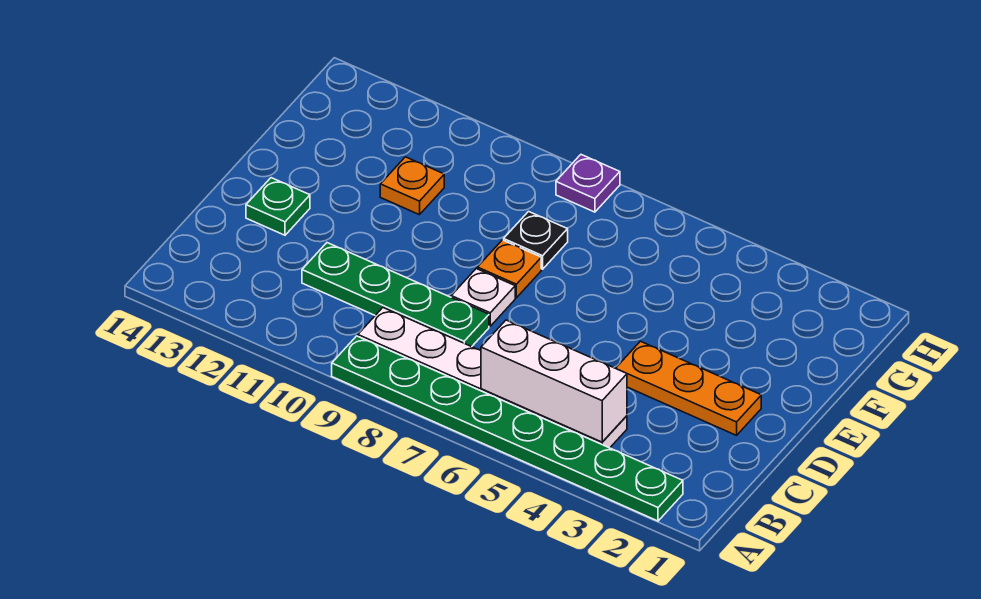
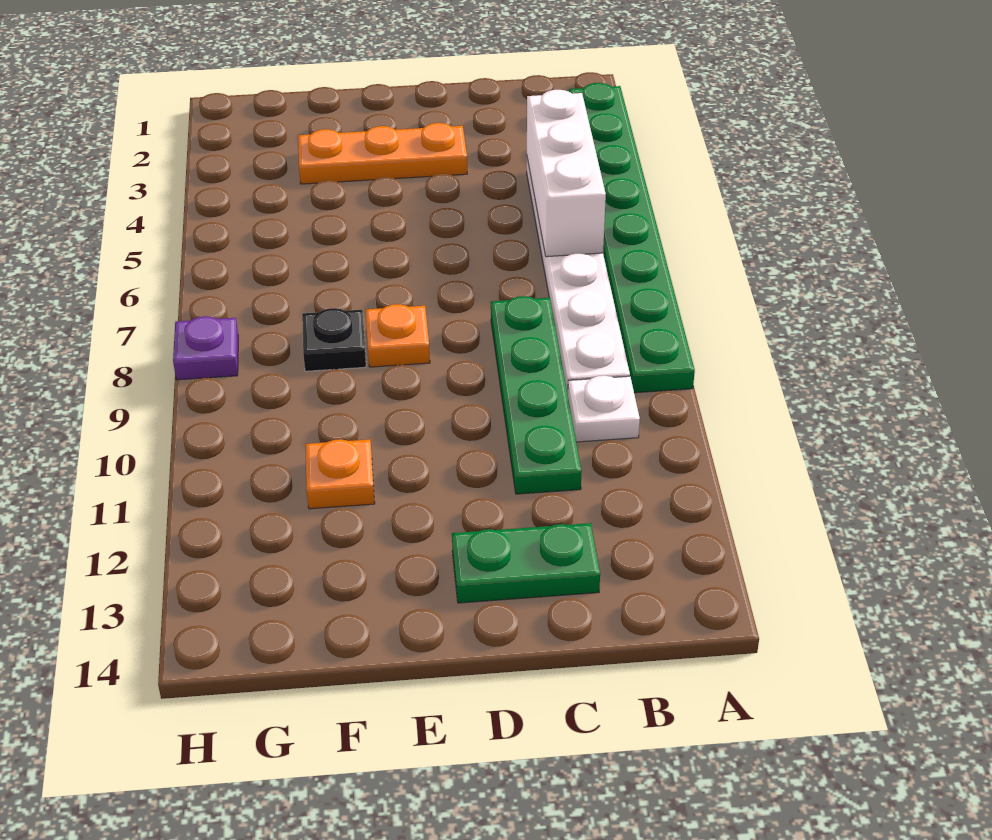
orange 1x3 plate [616,341,761,435] -> orange 1x3 plate turned to [298,123,467,184]
white 1x1 plate [451,269,515,326] -> white 1x1 plate moved to [568,376,640,442]
green 1x1 plate [246,178,310,235] -> green 1x2 plate [452,523,600,603]

